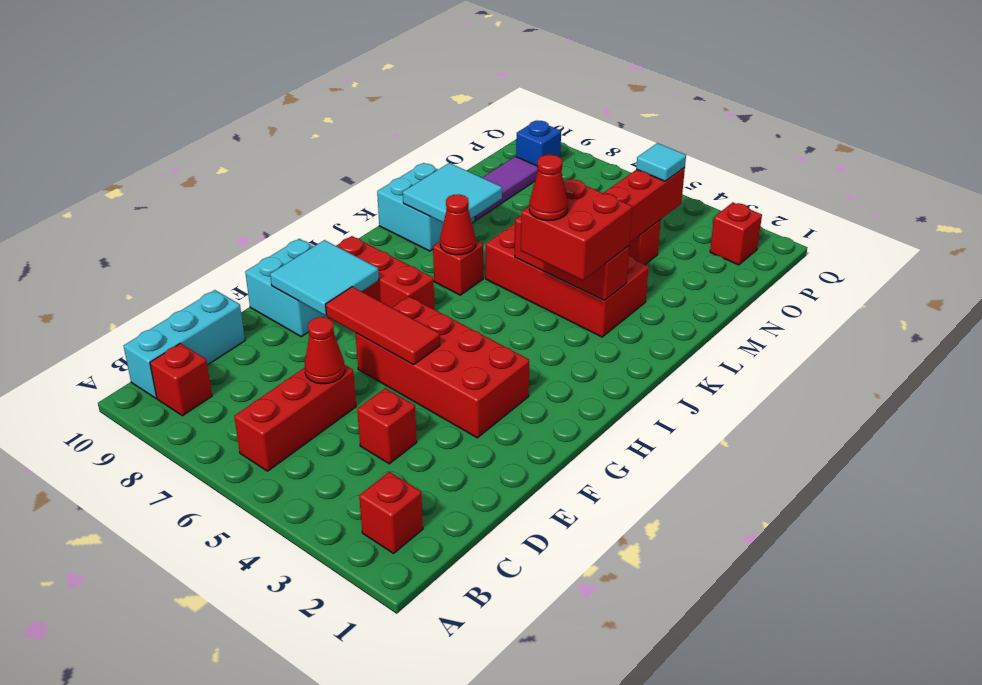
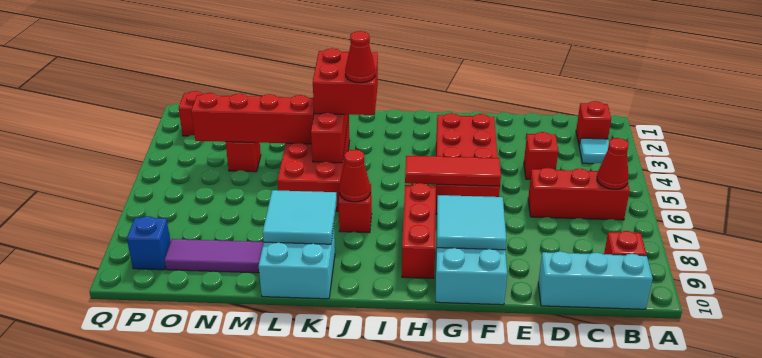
red 1x1 cone [305,317,345,384] -> red 1x1 cone moved to [597,138,629,189]
red 1x3 tile [326,287,440,365] -> red 1x3 tile turned to [405,156,501,186]
cyan 1x1 tile [636,143,686,181] -> cyan 1x1 tile moved to [579,138,609,164]

